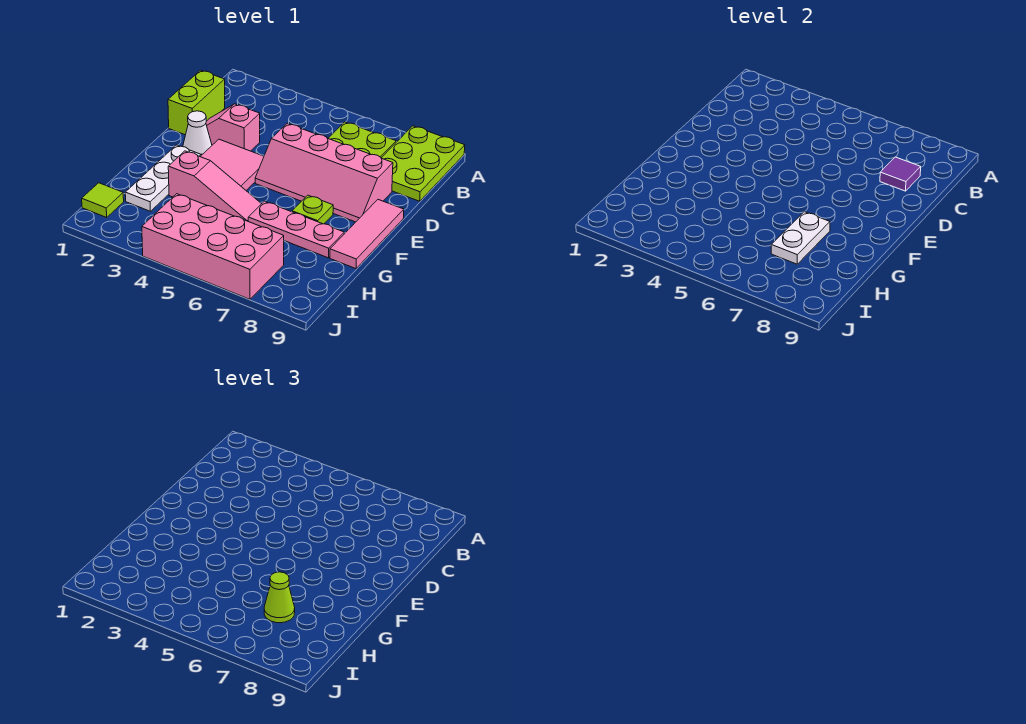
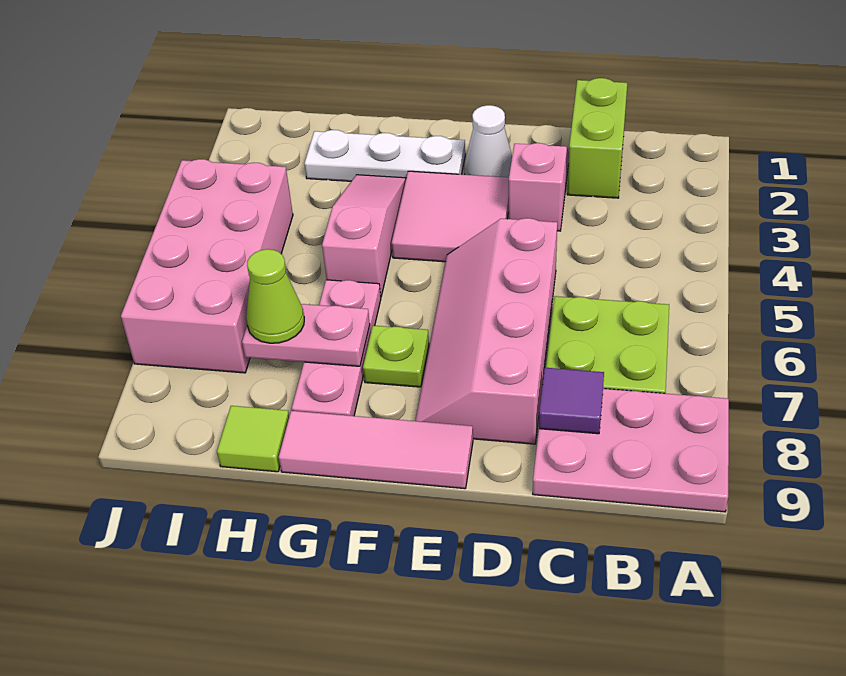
lime 2x3 plate [382,126,465,201] -> pink 2x3 plate [533,389,729,512]
lime 1x2 brick [168,70,225,135] -> lime 1x2 brick turned to [567,78,627,198]
pink 1x3 slope [168,151,261,221] -> pink 1x3 slope turned to [322,175,406,296]
white 1x2 plate [771,212,830,264] -> pink 1x2 plate [242,304,370,366]
lime 1x1 tile [82,183,124,217] -> lime 1x1 tile moved to [217,406,289,472]

